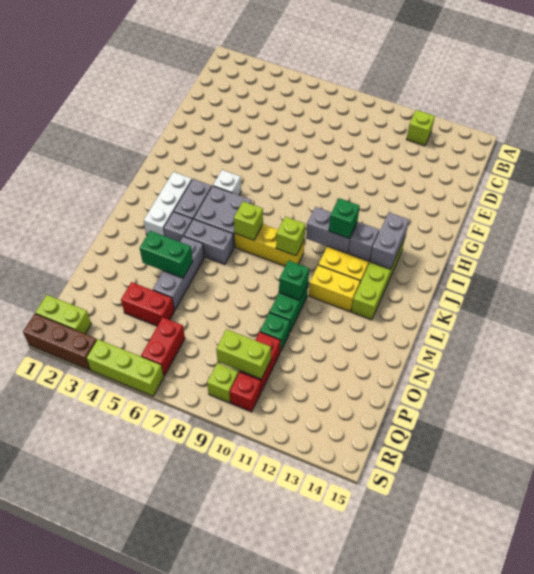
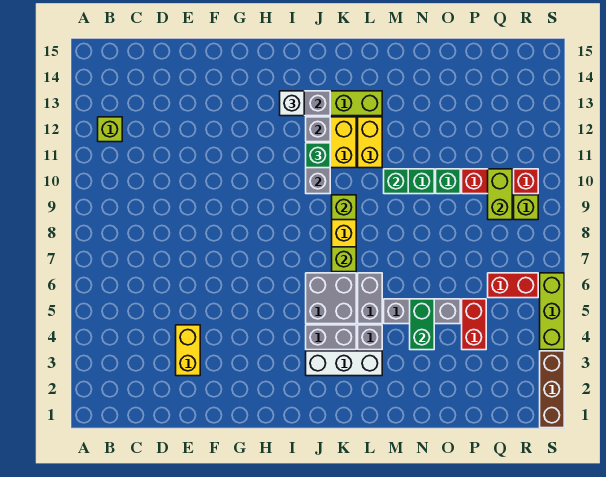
none -> yellow 1x2 brick [176,325,200,376]
white 1x1 brick [213,170,241,195] -> white 1x1 brick moved to [280,91,304,116]
lime 1x2 brick [35,295,91,334] -> none

